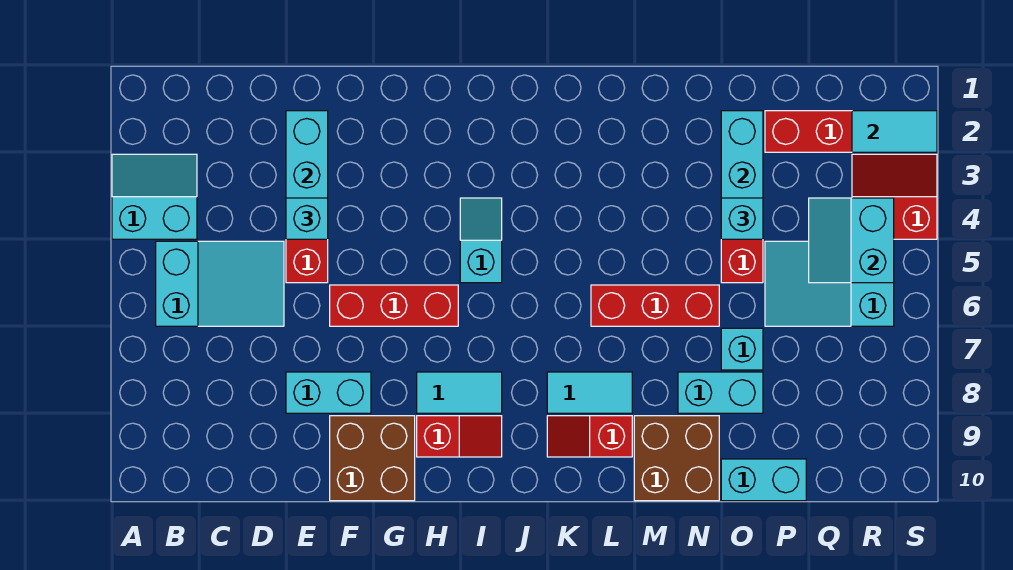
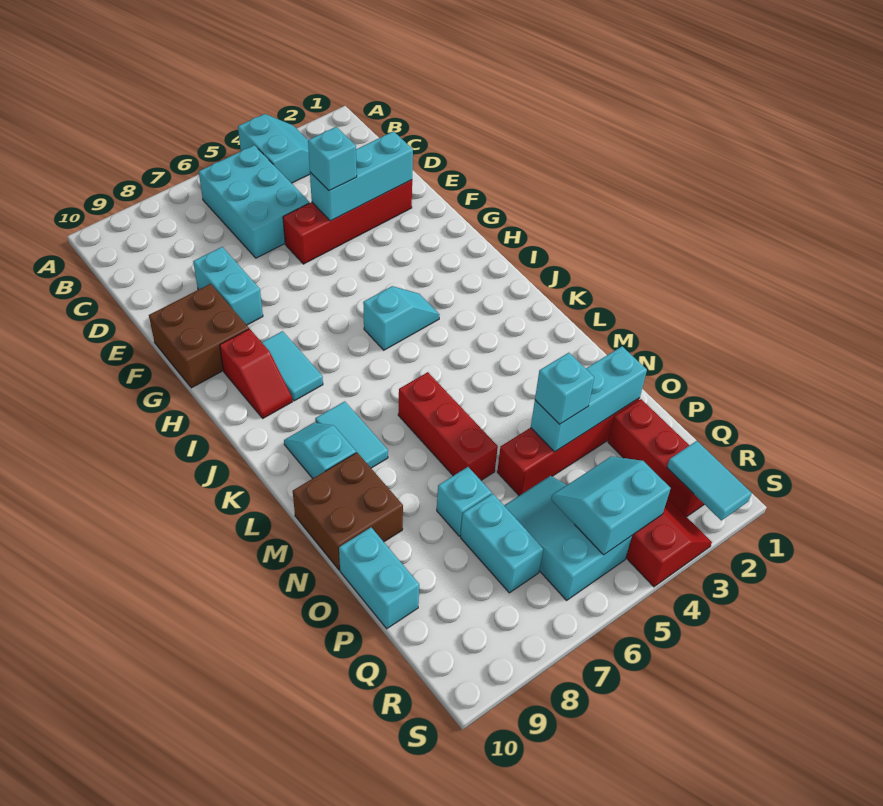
cyan 2x3 slope [156,241,284,326] -> cyan 2x3 brick [199,145,309,258]
red 1x3 brick [330,285,458,326] -> none
red 1x2 slope [547,416,632,457] -> cyan 1x2 slope [284,423,356,478]
cyan 1x2 brick [678,372,763,413] -> cyan 1x2 brick moved to [461,494,543,593]

